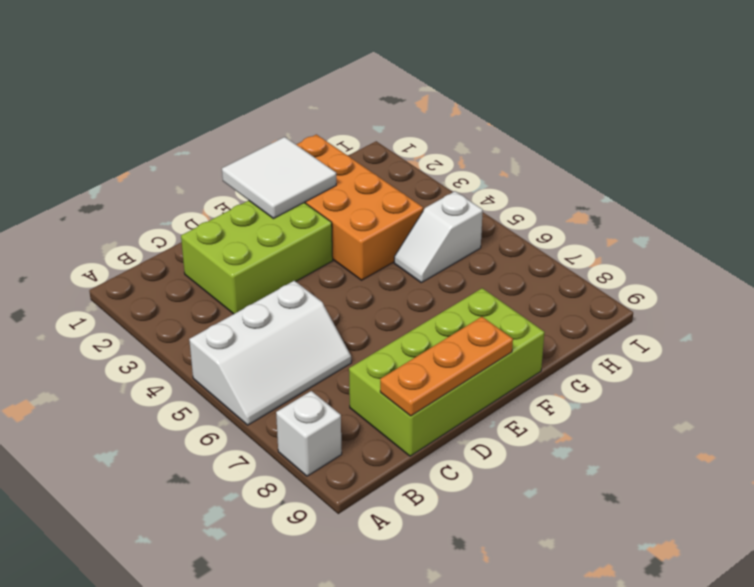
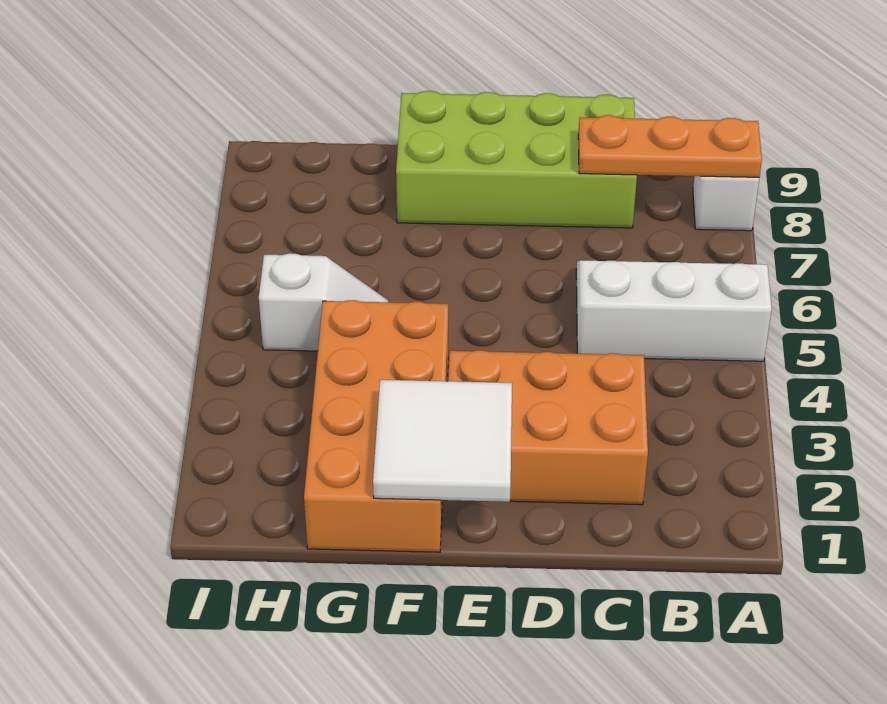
lime 2x3 brick [181,200,333,314] -> orange 2x3 brick [448,350,648,505]
orange 1x3 plate [380,317,513,416] -> orange 1x3 plate moved to [578,115,762,177]

